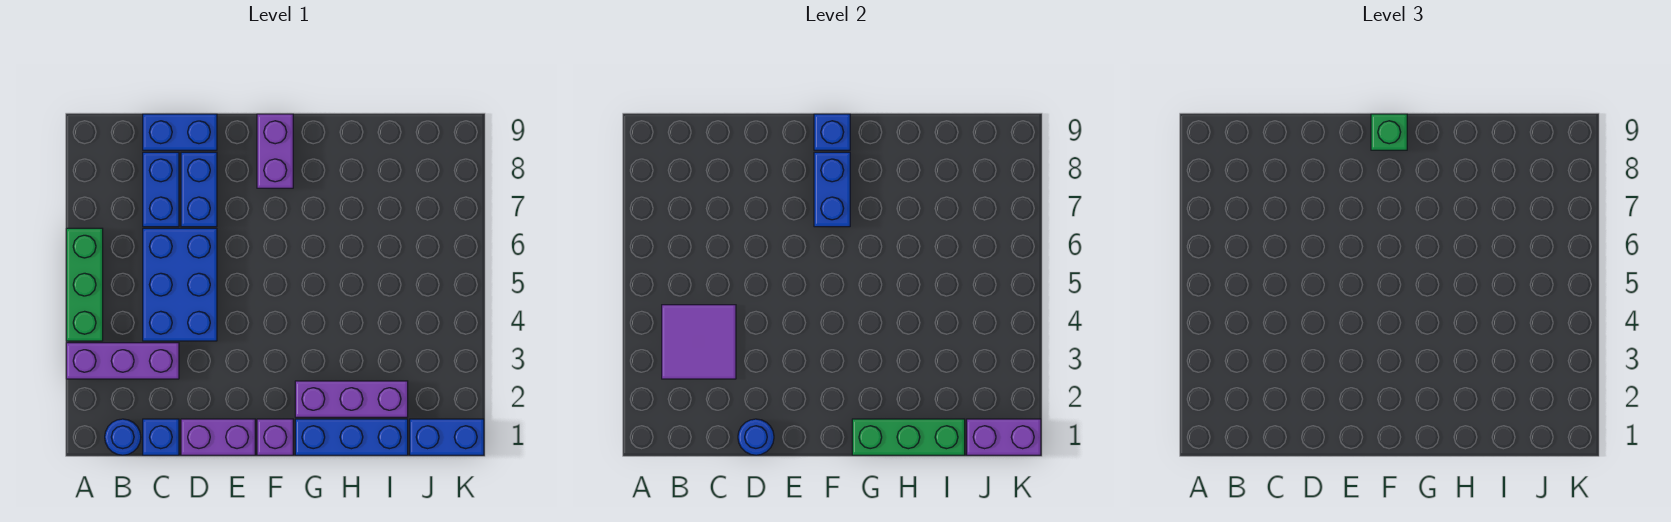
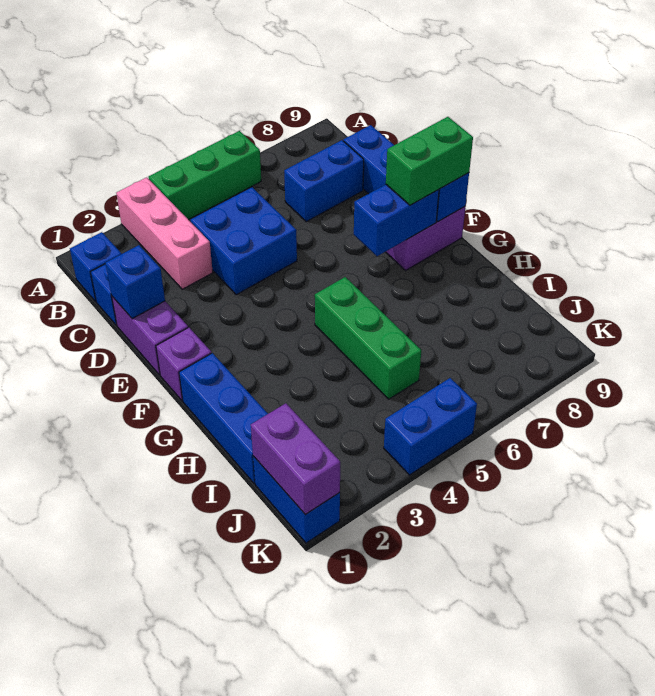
purple 1x3 brick [66,343,179,379] -> pink 1x3 brick [116,177,213,289]
blue 1x1 round brick [105,419,141,455] -> blue 1x1 brick [70,232,122,301]
purple 2x2 tile [662,305,736,379] -> none
blue 2x3 brick [143,228,217,341] -> blue 2x2 brick [190,187,297,295]
blue 1x1 round brick [738,419,774,455] -> blue 1x1 brick [105,245,165,319]
blue 1x2 brick [181,152,217,227] -> blue 1x2 brick moved to [384,378,477,475]
green 1x1 brick [1371,114,1407,150] -> green 1x2 brick [386,117,473,205]
green 1x3 brick [852,419,965,455] -> green 1x3 brick moved to [315,277,421,399]
purple 1x3 brick [295,381,408,417] -> none

